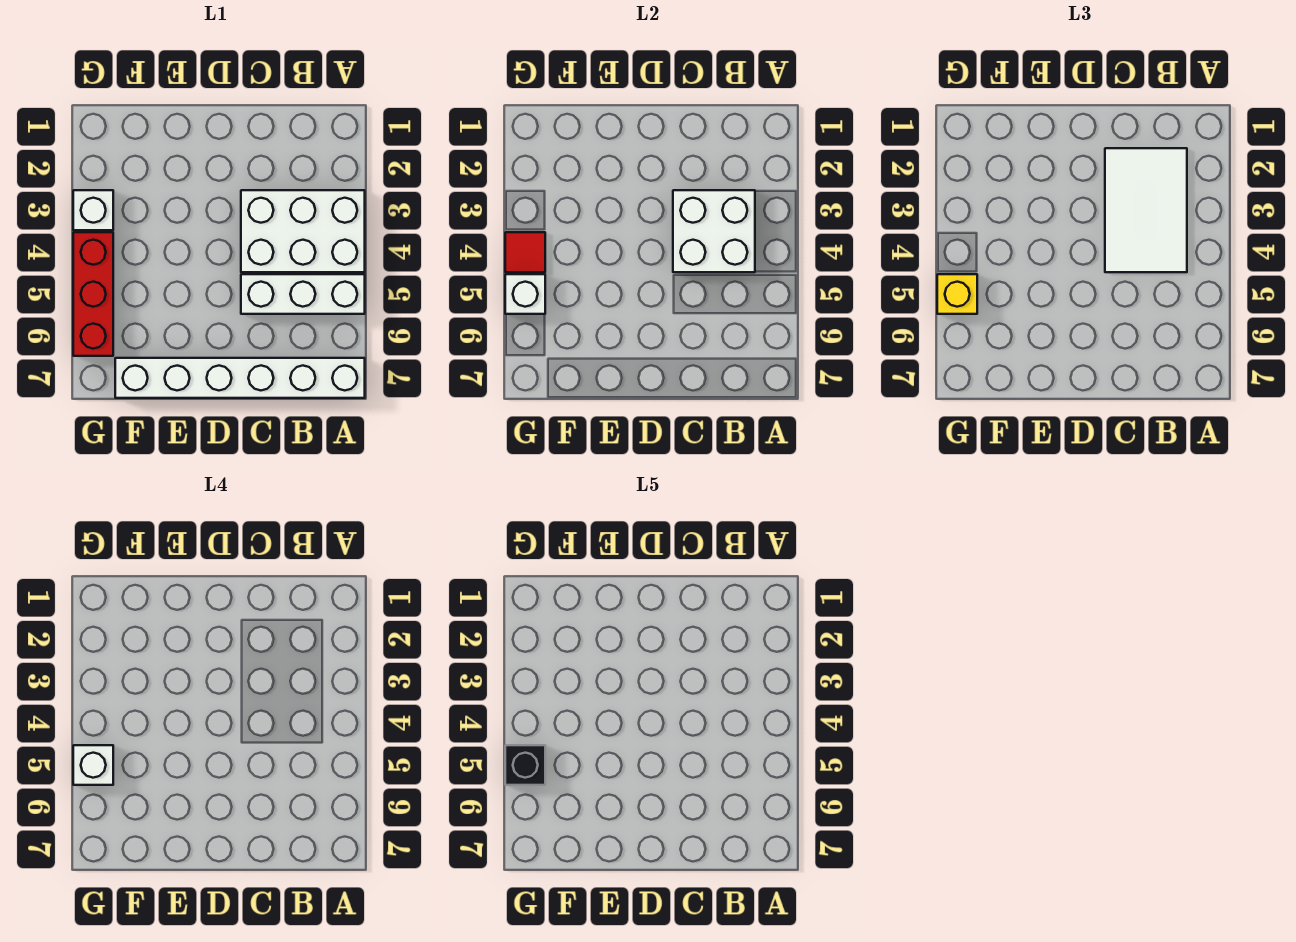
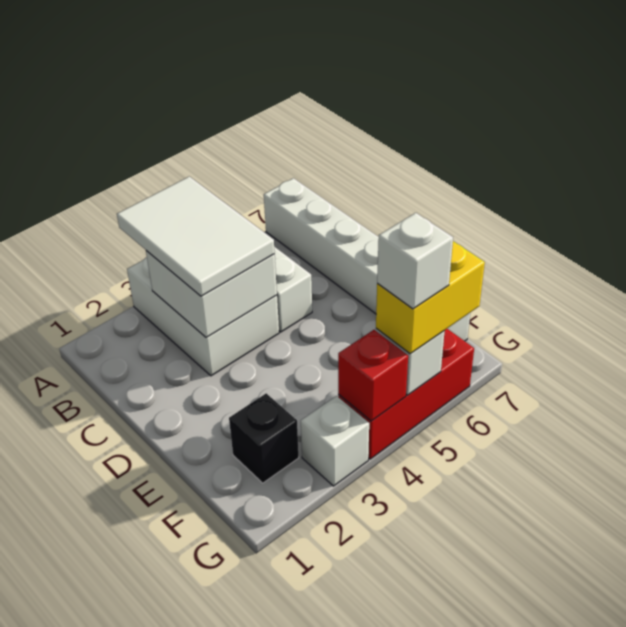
white 2x3 tile [1105,148,1187,272] -> white 2x3 tile turned to [117,176,275,296]
red 1x1 tile [505,232,545,272] -> red 1x1 brick [338,330,408,421]
yellow 1x1 brick [937,274,977,314] -> yellow 1x2 brick [376,241,485,354]
black 1x1 brick [505,745,545,785] -> black 1x1 brick moved to [229,393,299,483]

